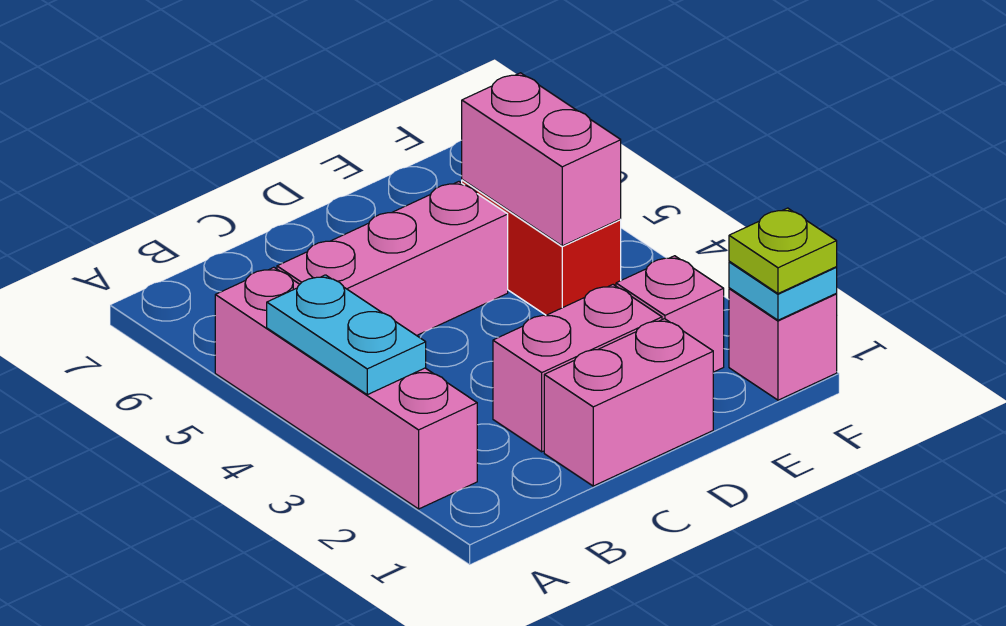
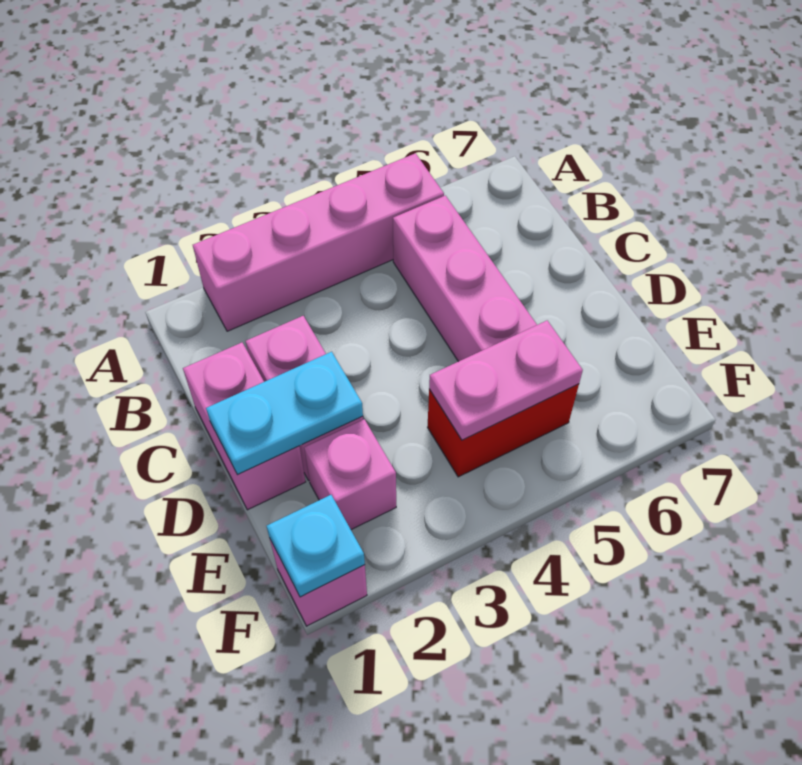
cyan 1x2 plate [267,275,426,395] -> cyan 1x2 plate moved to [206,352,363,475]
pink 1x2 brick [462,73,621,246] -> pink 1x2 plate [429,321,583,440]
lime 1x1 plate [729,208,837,294] -> none

